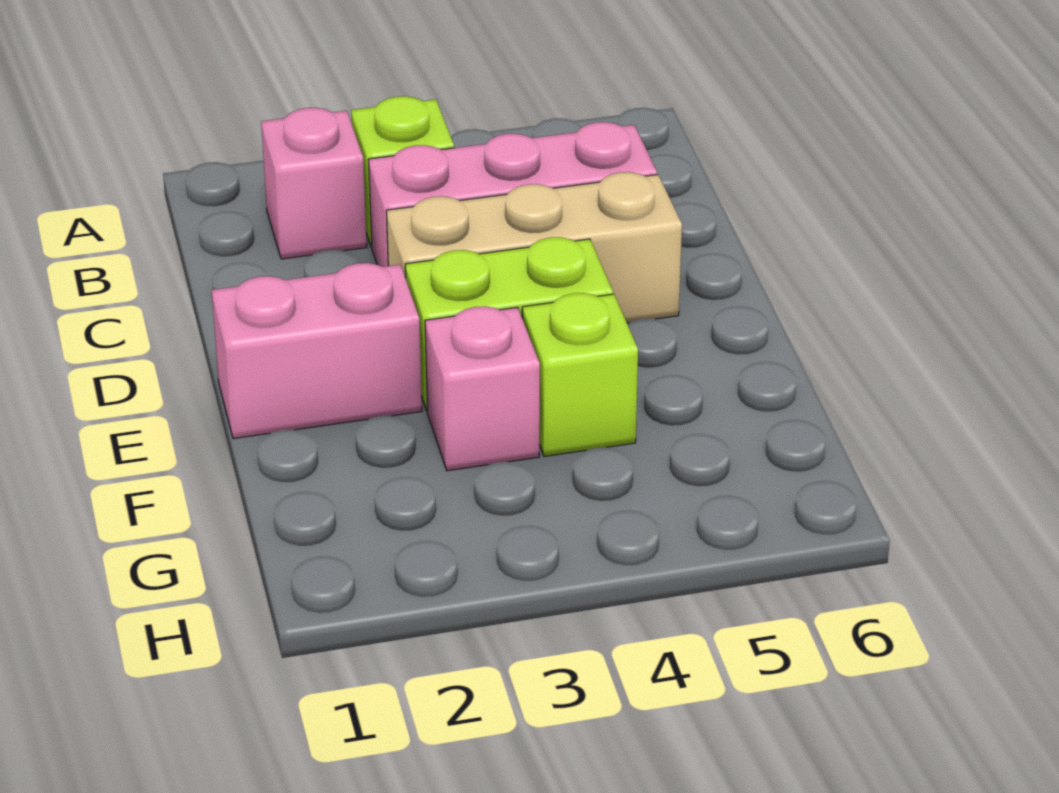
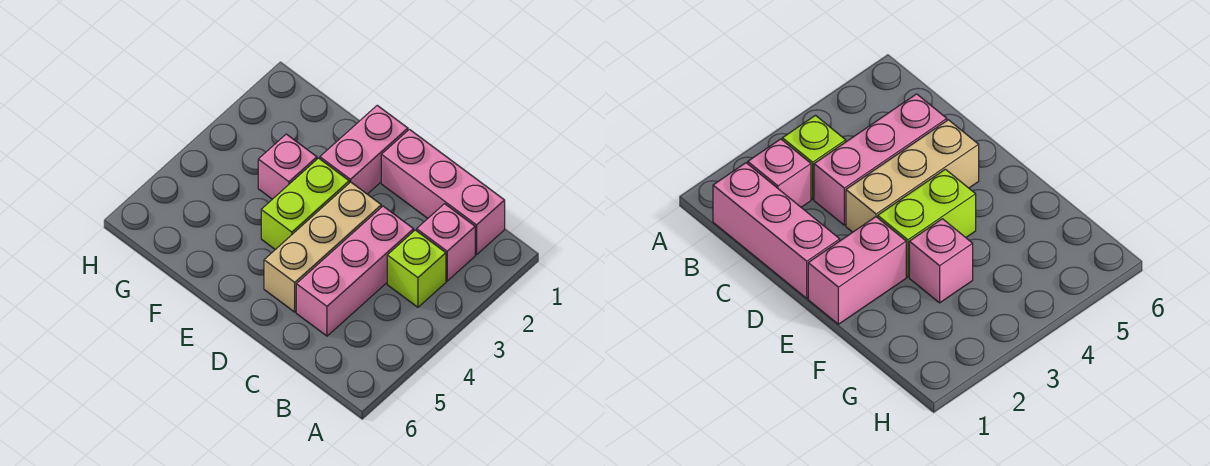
none -> pink 1x3 brick [381,129,505,255]
lime 1x1 brick [522,293,638,456] -> none

